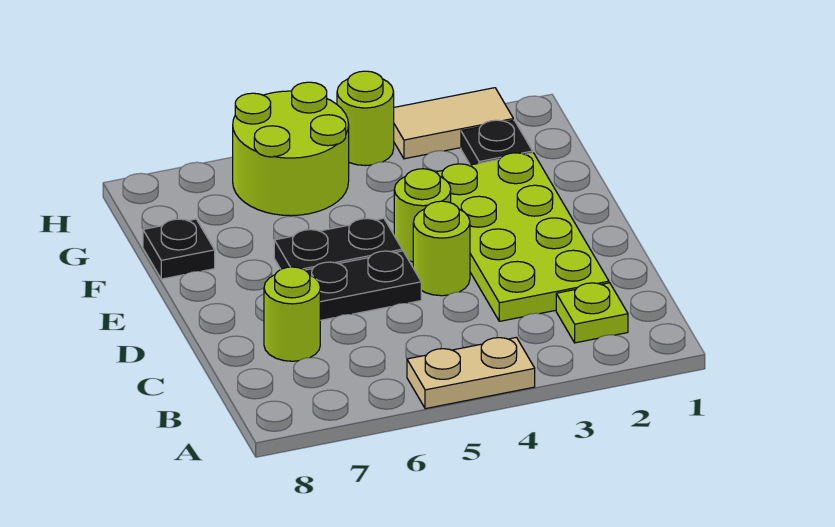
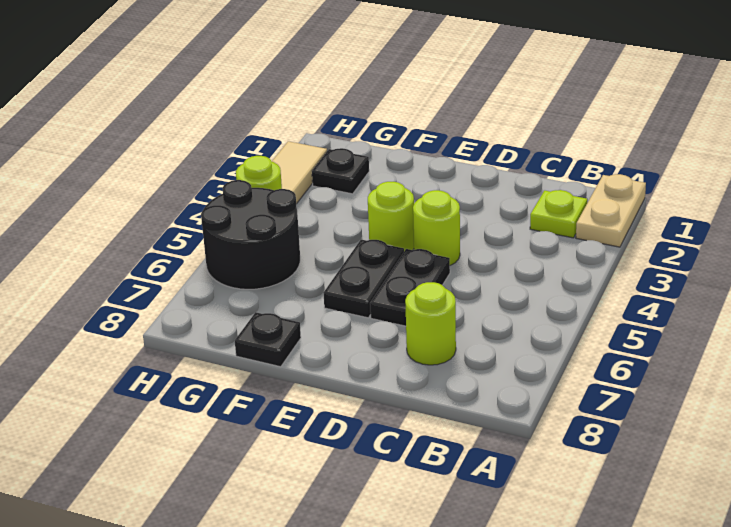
tan 1x2 plate [407,337,535,409] -> tan 1x2 plate moved to [576,174,646,247]
lime 2x4 plate [436,153,609,321] -> none
lime 2x2 round brick [233,82,349,216] -> black 2x2 round brick [201,180,300,289]

